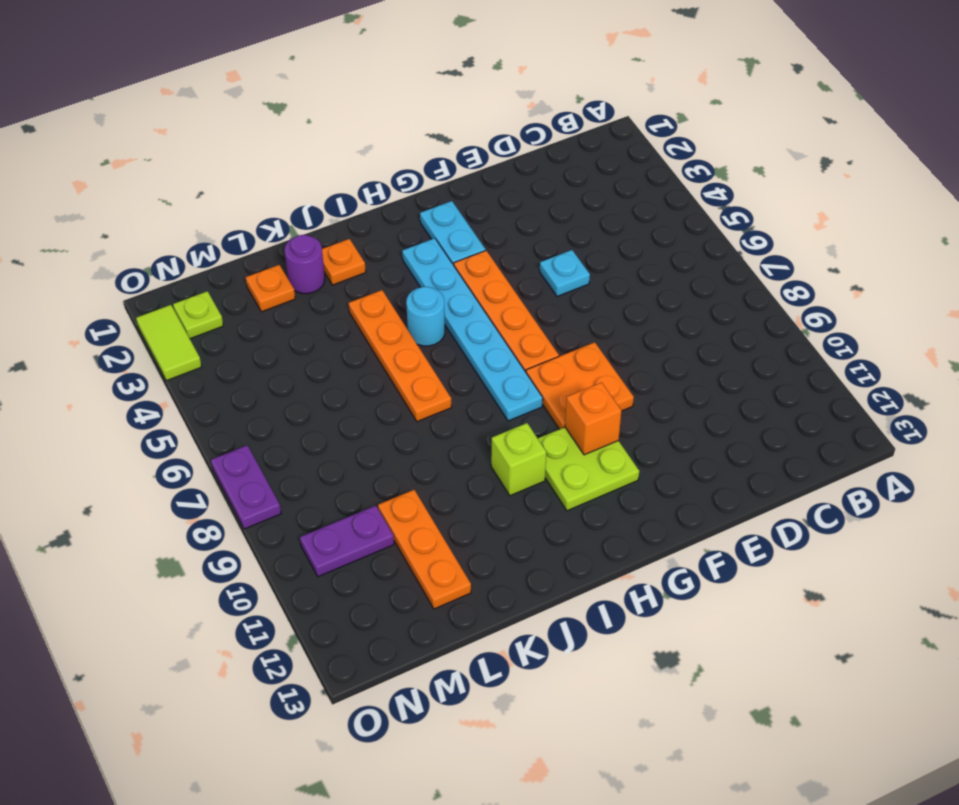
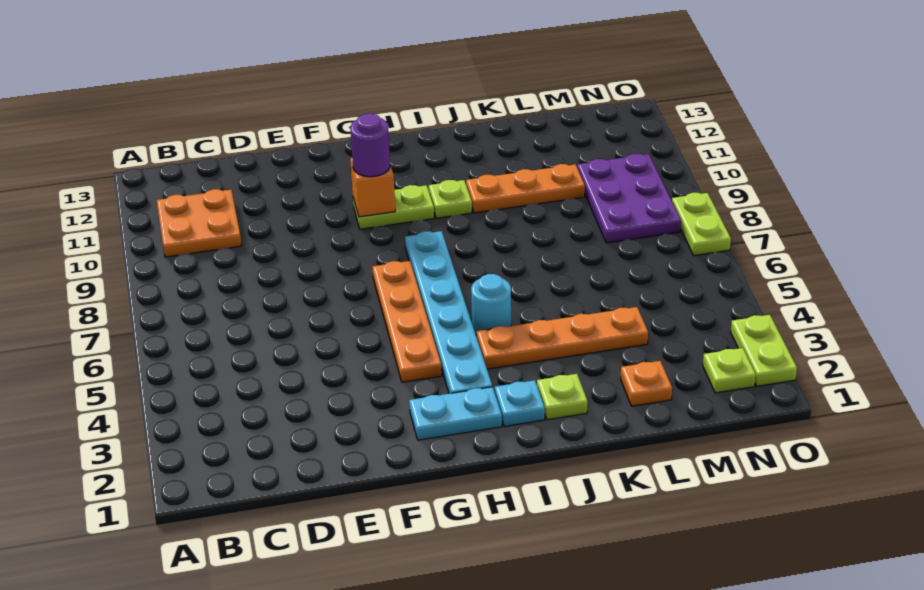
cyan 1x1 plate [540,250,590,296] -> cyan 1x1 plate moved to [495,380,545,427]
orange 2x2 plate [526,342,634,429] -> orange 2x2 plate moved to [157,189,242,257]
cyan 1x2 plate [420,201,486,265] -> cyan 1x2 plate turned to [409,387,502,440]
lime 2x2 plate [538,427,639,511] -> lime 1x2 plate [353,185,434,229]
lime 1x1 brick [491,423,546,496] -> lime 1x1 plate [429,180,472,218]
orange 1x1 plate [322,239,366,285] -> lime 1x1 plate [537,374,588,420]
orange 1x4 plate [349,290,452,422] -> orange 1x4 plate turned to [477,307,648,369]
purple 1x1 round brick [285,235,325,294] -> purple 1x1 round brick moved to [350,113,390,177]
orange 1x3 plate [378,490,471,609] -> orange 1x3 plate turned to [466,164,585,213]
purple 1x2 plate [300,506,394,577] -> purple 2x3 plate [577,154,681,243]
lime 1x2 tile [136,305,202,381] -> lime 1x2 plate [731,315,797,386]
purple 1x2 plate [211,445,281,529] -> lime 1x2 plate [672,193,731,256]

